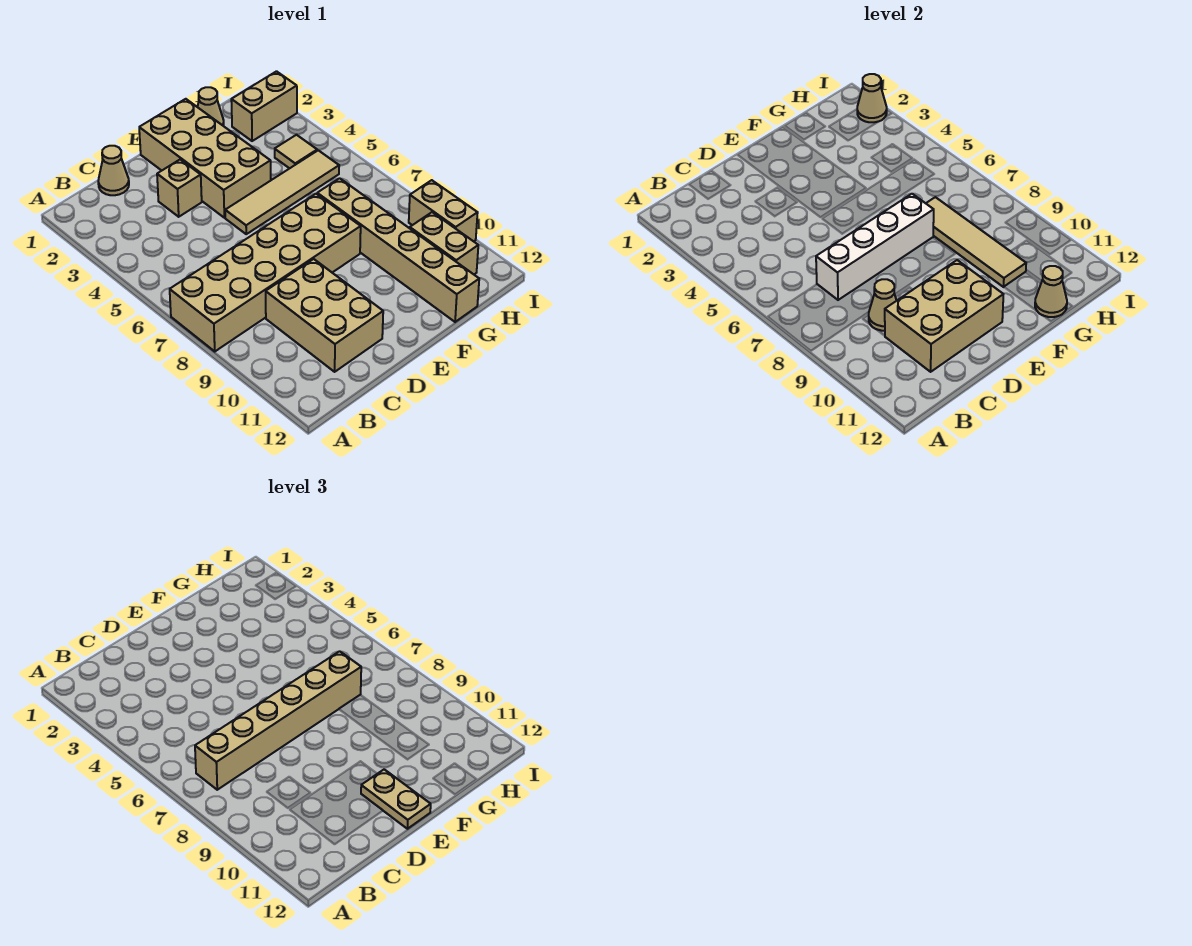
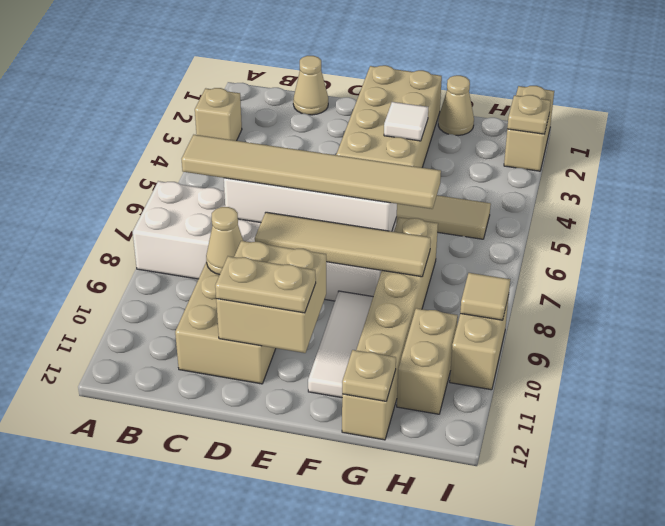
tan 2x6 brick [170,194,361,351] -> white 2x6 brick [133,181,397,301]
tan 1x6 brick [195,651,361,790] -> tan 1x6 tile [182,135,441,209]
tan 2x3 brick [885,260,1003,372] -> tan 2x2 brick [216,241,326,353]
tan 1x1 brick [157,159,202,217] -> tan 1x1 brick moved to [195,88,242,141]
tan 1x2 plate [361,769,431,829] -> tan 1x2 plate turned to [215,256,316,313]
none -> white 1x1 tile [384,102,428,141]
none -> white 1x3 tile [308,291,373,398]
tan 1x4 tile [926,197,1026,287] -> tan 1x4 tile turned to [255,212,431,277]
tan 1x1 cone [1035,266,1067,317] -> tan 1x1 plate [342,350,396,401]
tan 1x2 brick [231,71,297,141] -> tan 1x2 brick turned to [504,86,554,171]
tan 1x1 tile [275,135,317,168] -> tan 1x1 tile moved to [460,273,510,320]
tan 1x1 cone [857,74,887,122] -> tan 1x1 plate [507,95,551,134]

